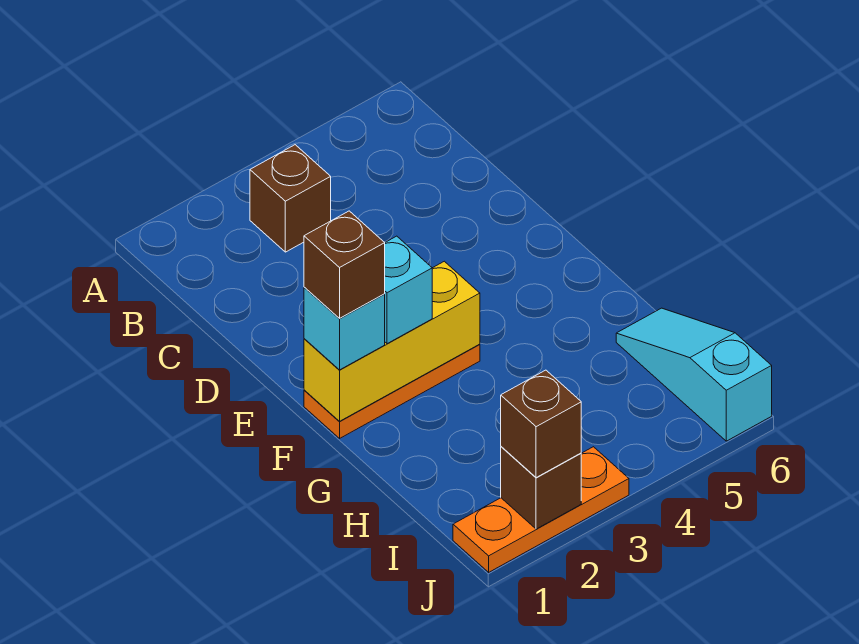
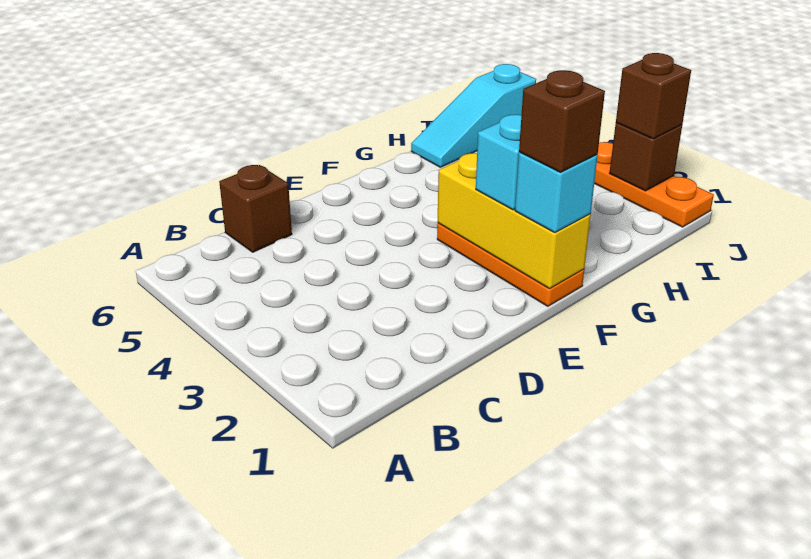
brown 1x1 brick [250,145,331,252] -> brown 1x1 brick moved to [219,165,292,252]

